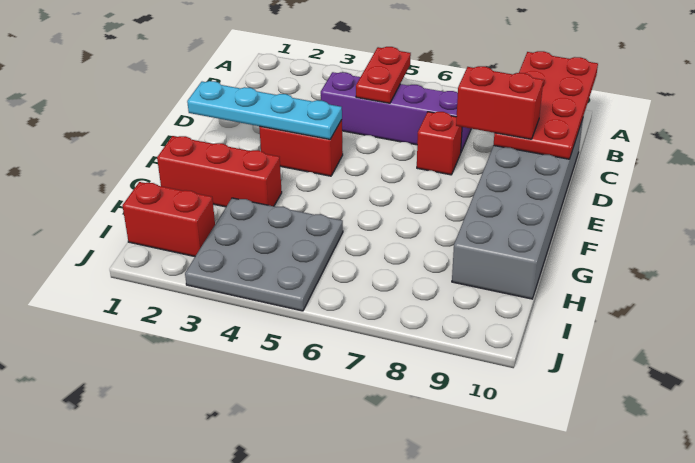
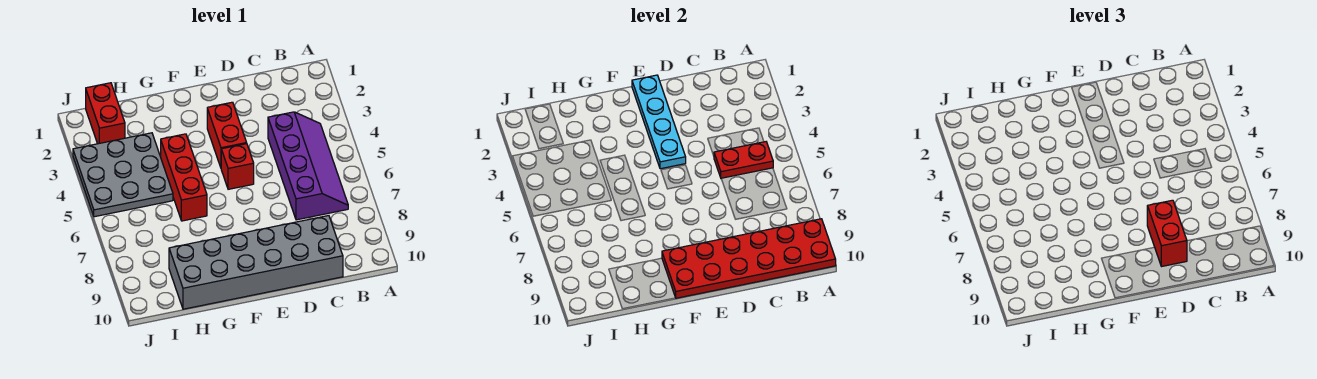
red 2x4 plate [494,51,598,159] -> red 2x6 plate [662,219,836,298]
red 1x1 brick [417,112,462,175] -> red 1x1 brick moved to [221,144,254,189]
red 1x3 brick [157,136,282,207] -> red 1x3 brick moved to [161,134,207,221]

